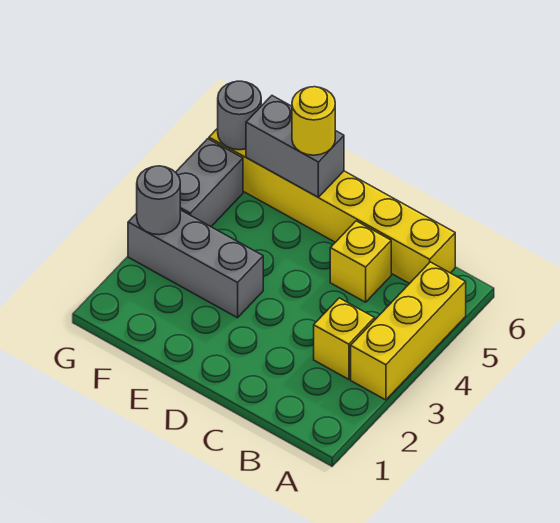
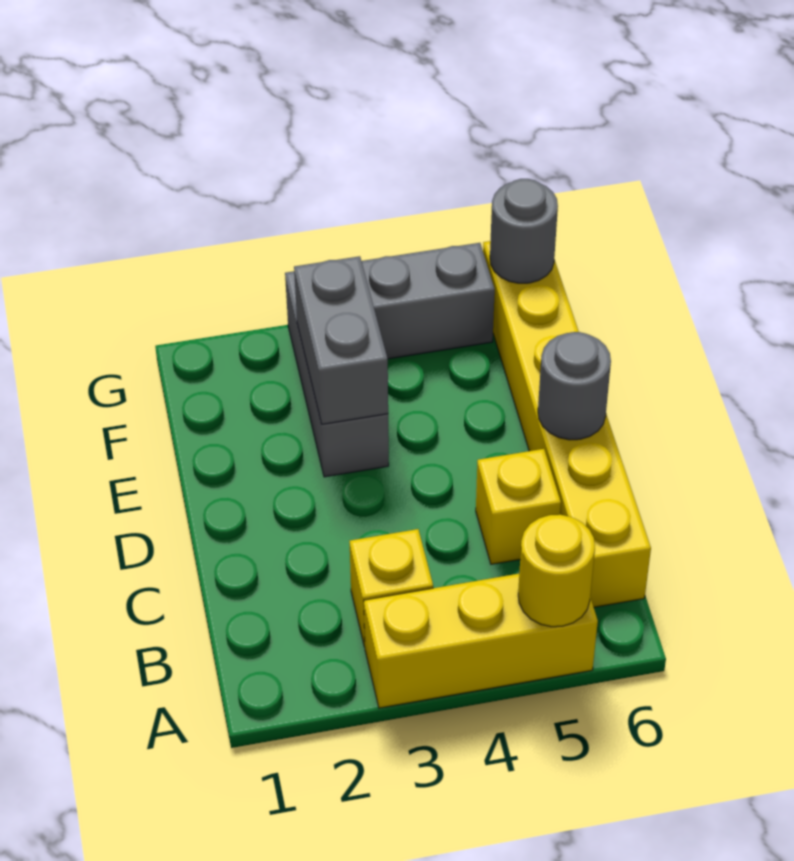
grey 1x2 brick [246,96,344,197] -> grey 1x2 brick moved to [294,256,388,424]
yellow 1x1 round brick [292,87,335,155] -> yellow 1x1 round brick moved to [518,515,595,627]
grey 1x1 round brick [137,166,180,235] -> grey 1x1 round brick moved to [538,332,611,440]

